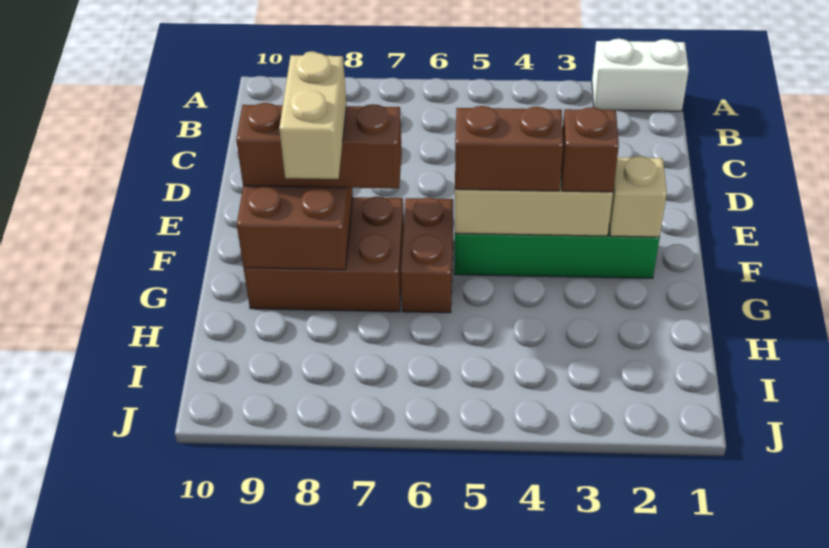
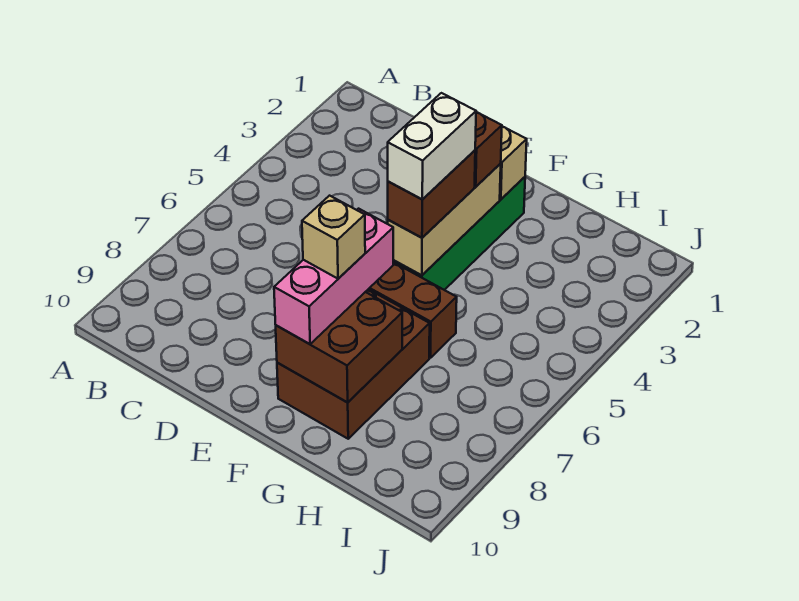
white 1x2 brick [592,39,689,111] -> white 1x2 brick moved to [388,93,476,199]
brown 1x3 brick [236,103,402,188] -> pink 1x3 brick [274,209,393,344]
tan 1x2 brick [279,53,347,179] -> tan 1x1 brick [302,196,365,279]

